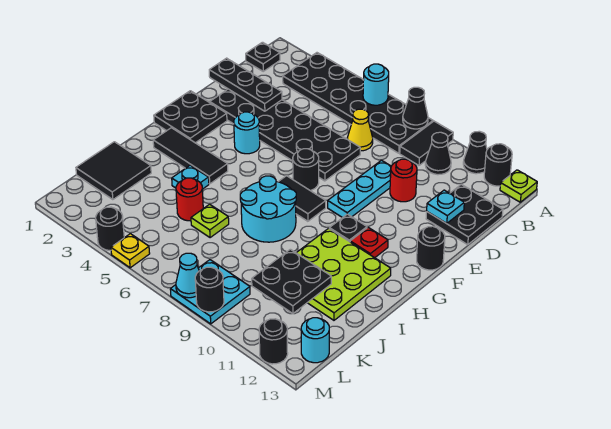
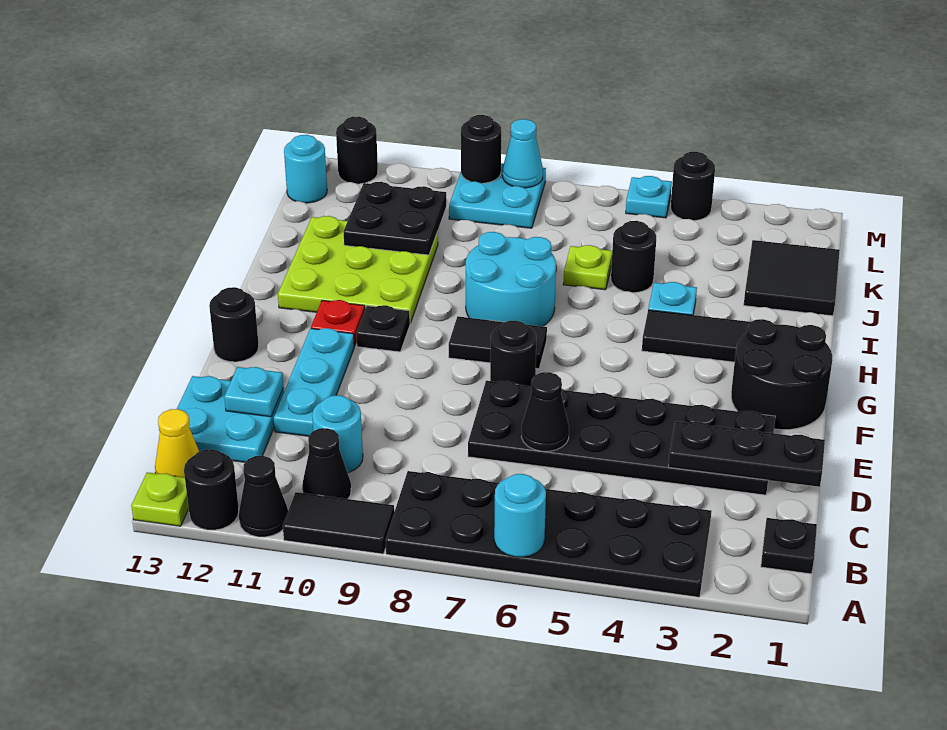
black 1x1 cone [403,87,428,129] -> black 1x1 cone moved to [521,372,569,451]
black 1x2 tile [400,121,453,165] -> black 1x2 tile turned to [283,492,394,554]
yellow 1x1 cone [347,109,373,151] -> yellow 1x1 cone moved to [155,409,199,477]
black 2x2 plate [426,184,503,244] -> cyan 2x2 plate [177,376,284,462]
cyan 1x3 plate [328,160,391,218] -> cyan 1x3 plate moved to [274,328,354,436]
red 1x1 round brick [390,159,417,202] -> none
black 2x2 plate [154,91,227,143] -> black 2x2 round brick [731,319,832,430]
cyan 1x1 round brick [234,112,260,154] -> cyan 1x1 round brick moved to [312,395,363,473]
red 1x1 round brick [176,178,203,221] -> black 1x1 round brick [611,221,656,293]
yellow 1x1 plate [111,234,150,268] -> cyan 1x1 plate [626,176,672,218]

